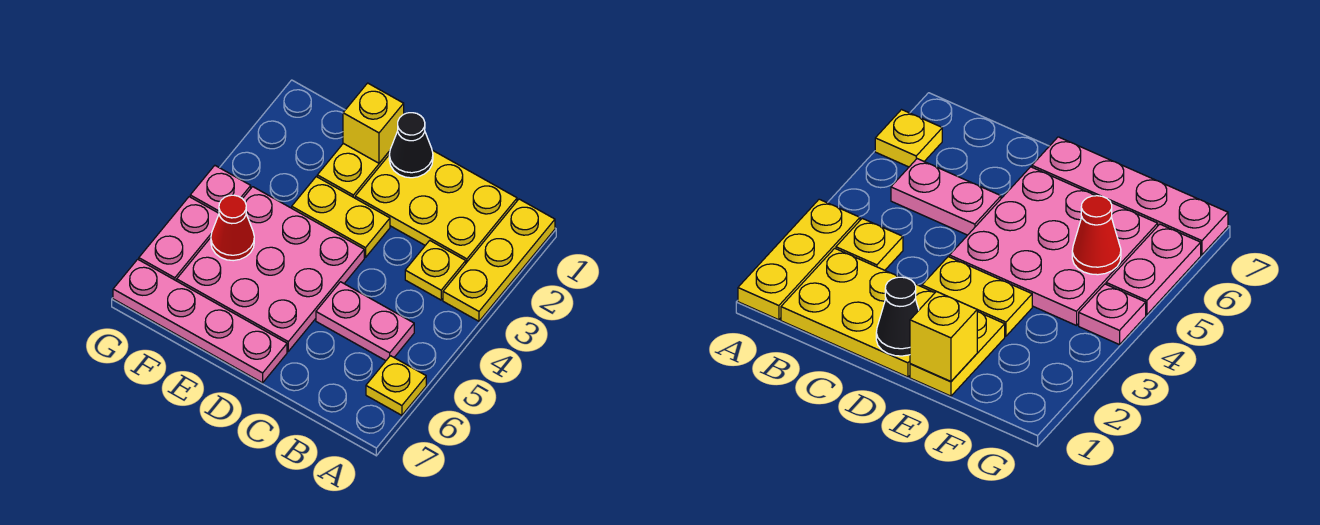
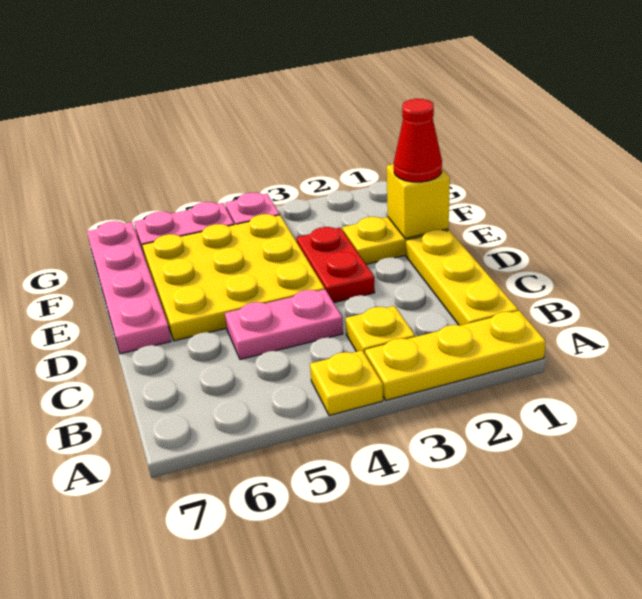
yellow 1x1 plate [366,356,426,415] -> yellow 1x1 plate moved to [310,351,383,416]
yellow 2x3 plate [355,150,517,263] -> yellow 1x3 plate [406,230,518,325]
pink 1x2 plate [316,282,414,361] -> pink 1x2 plate turned to [225,289,343,359]
black 1x1 cone [389,113,433,178] -> none
yellow 1x2 plate [292,177,390,258] -> red 1x2 plate [296,227,375,303]
pink 3x3 plate [177,187,364,351] -> yellow 3x3 plate [142,214,325,341]
red 1x1 cone [211,195,254,261] -> red 1x1 cone moved to [394,99,442,182]

